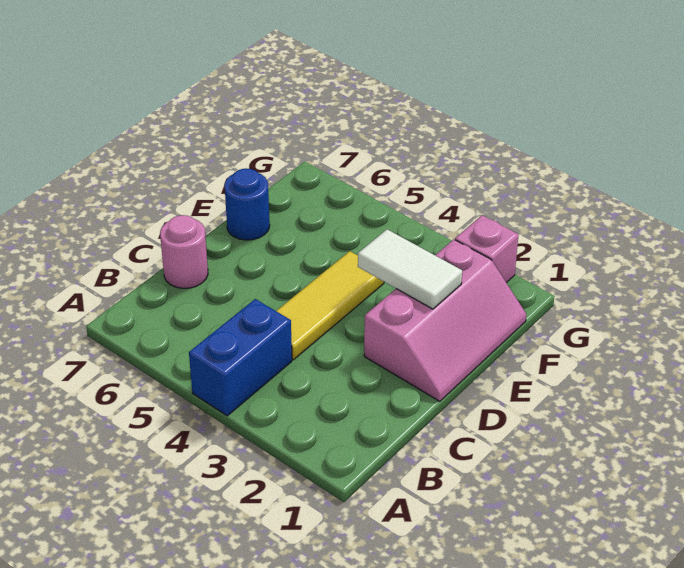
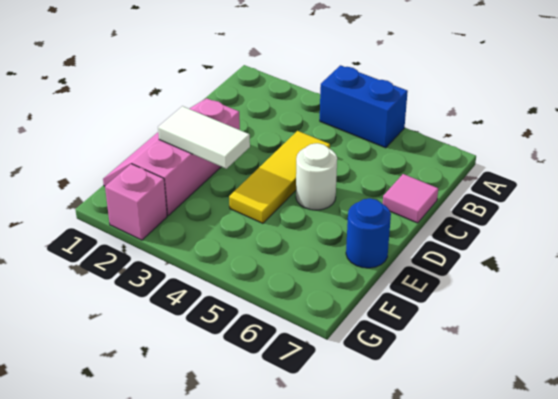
blue 1x2 brick [189,299,292,416] -> blue 1x2 brick turned to [320,65,408,148]
pink 1x1 round brick [160,215,208,288] -> pink 1x1 tile [383,174,438,223]
none -> white 1x1 round brick [296,143,337,210]

